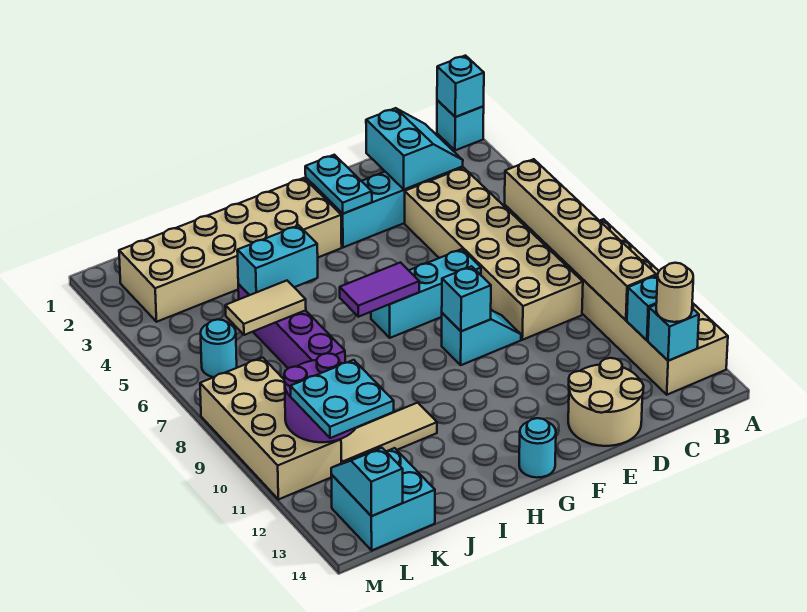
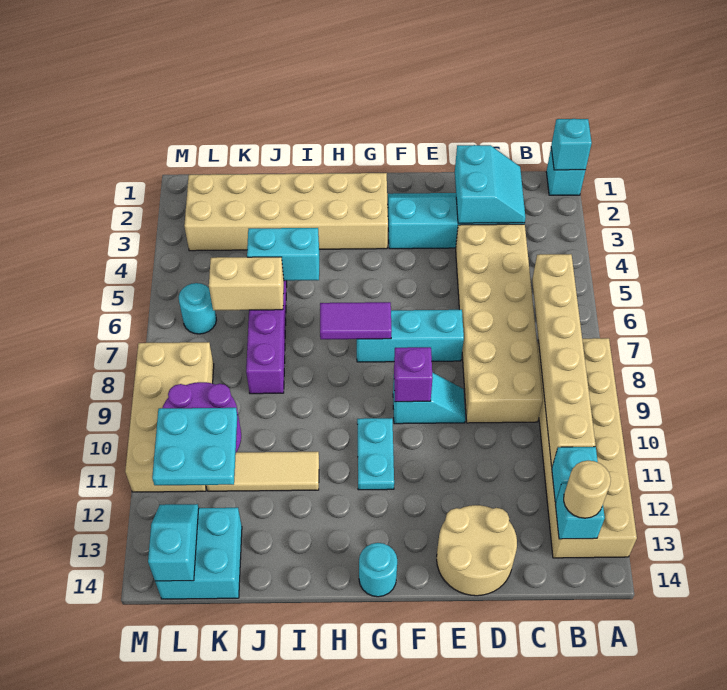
cyan 1x2 plate [305,155,372,214] -> cyan 1x2 plate moved to [357,418,394,490]
cyan 1x1 brick [442,266,491,331] -> purple 1x1 brick [394,347,433,402]
tan 1x2 tile [225,281,306,335] -> tan 1x2 brick [209,257,284,310]

